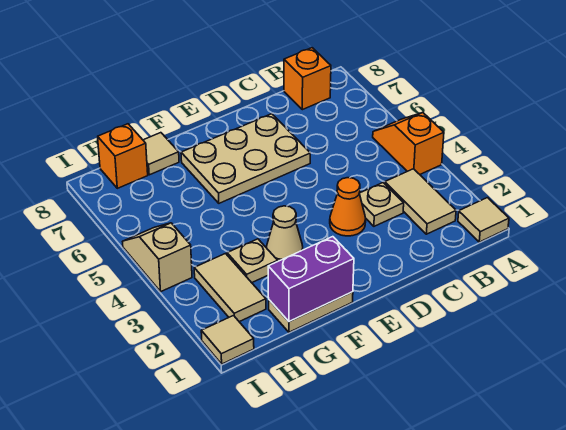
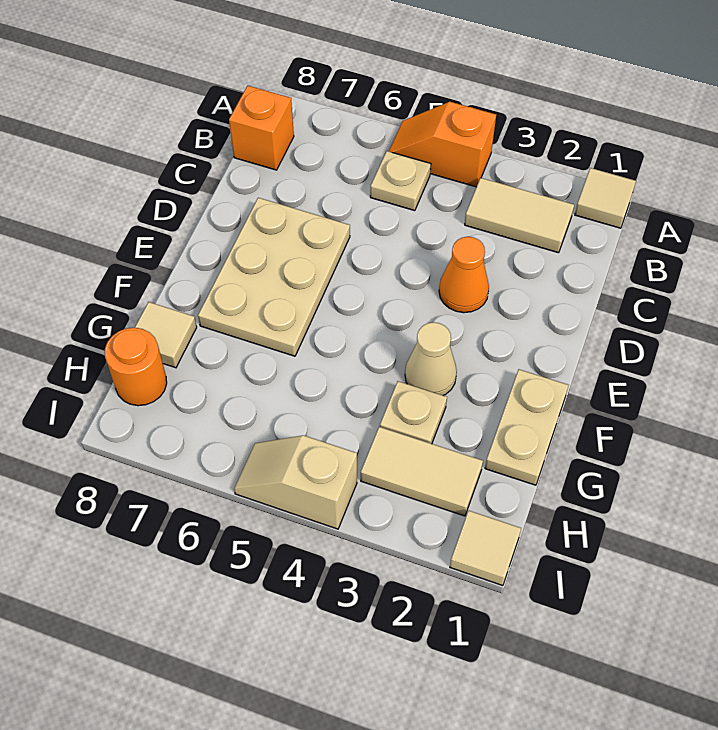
tan 1x1 plate [359,183,404,226] -> tan 1x1 plate moved to [370,151,431,211]
purple 1x2 brick [268,237,354,322] -> none
orange 1x1 brick [98,124,148,188] -> orange 1x1 round brick [105,328,167,406]

